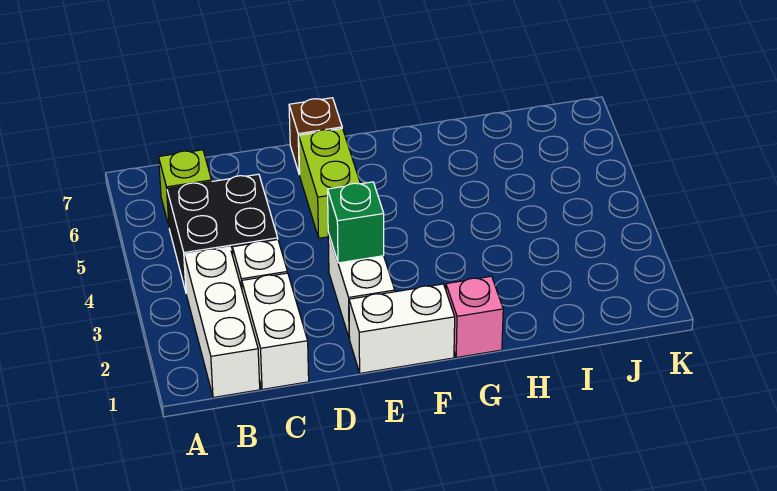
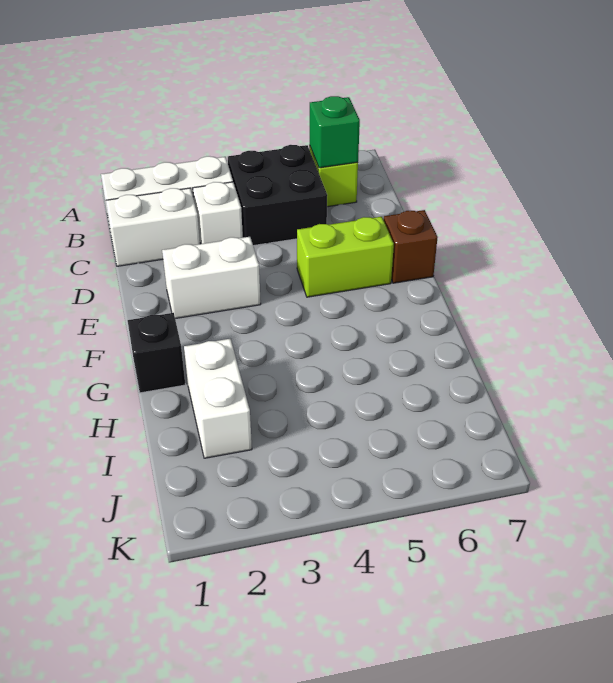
white 1x2 brick [349,284,455,373] -> white 1x2 brick moved to [184,339,252,458]
green 1x1 brick [328,182,384,263] -> green 1x1 brick moved to [310,96,360,168]
pink 1x1 brick [446,276,503,358] -> black 1x1 brick [128,313,185,393]

